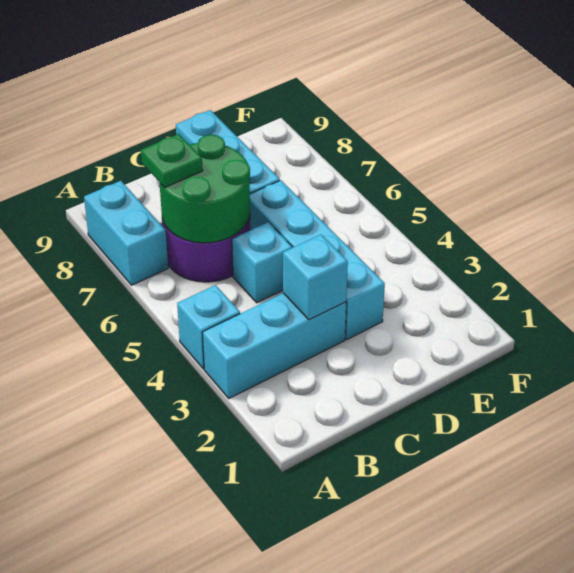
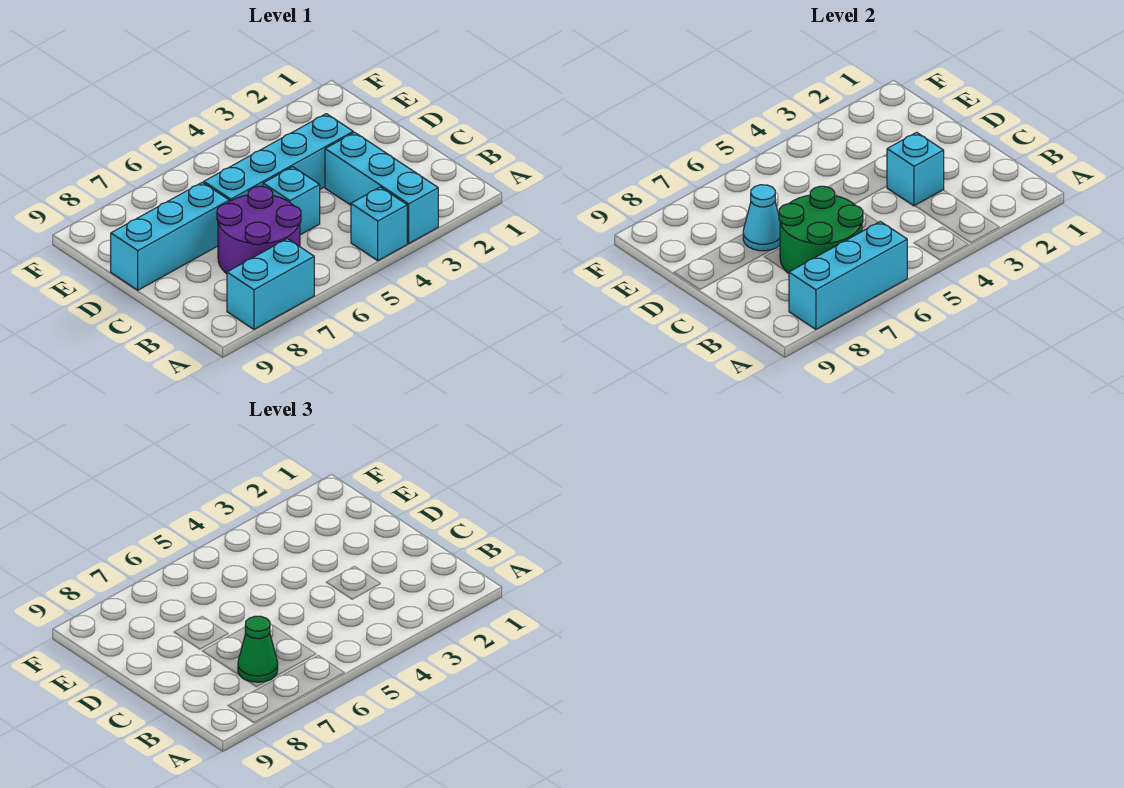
none -> cyan 1x3 brick [789,221,907,329]
green 1x1 plate [141,134,203,187] -> green 1x1 cone [238,616,278,682]
none -> cyan 1x1 cone [743,185,780,251]

